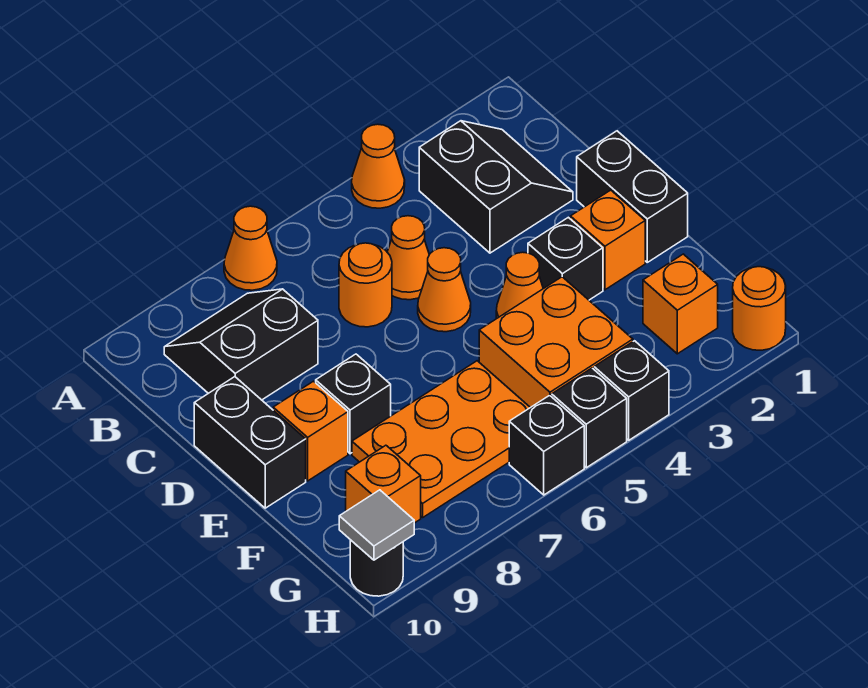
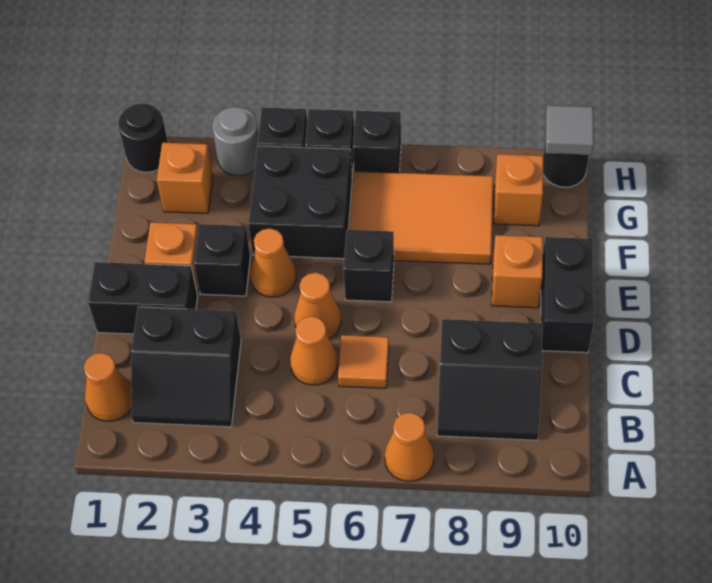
orange 1x1 cone [352,124,405,208] -> orange 1x1 cone moved to [84,353,132,421]
black 2x2 slope [419,121,573,253] -> black 2x2 slope turned to [131,307,241,427]
orange 1x1 round brick [339,243,392,327] -> orange 1x1 tile [338,335,389,388]
black 1x2 brick [577,131,688,262] -> black 1x2 brick turned to [88,262,198,334]
black 1x1 brick [316,354,391,454] -> black 1x1 brick moved to [343,230,394,302]
orange 2x2 brick [479,277,633,408] -> black 2x2 brick [248,146,352,259]
orange 2x3 plate [352,361,530,517] -> orange 2x3 tile [349,171,493,264]
orange 1x1 round brick [733,267,786,350] -> black 1x1 round brick [118,104,168,172]
none -> grey 1x1 round brick [212,107,259,176]

